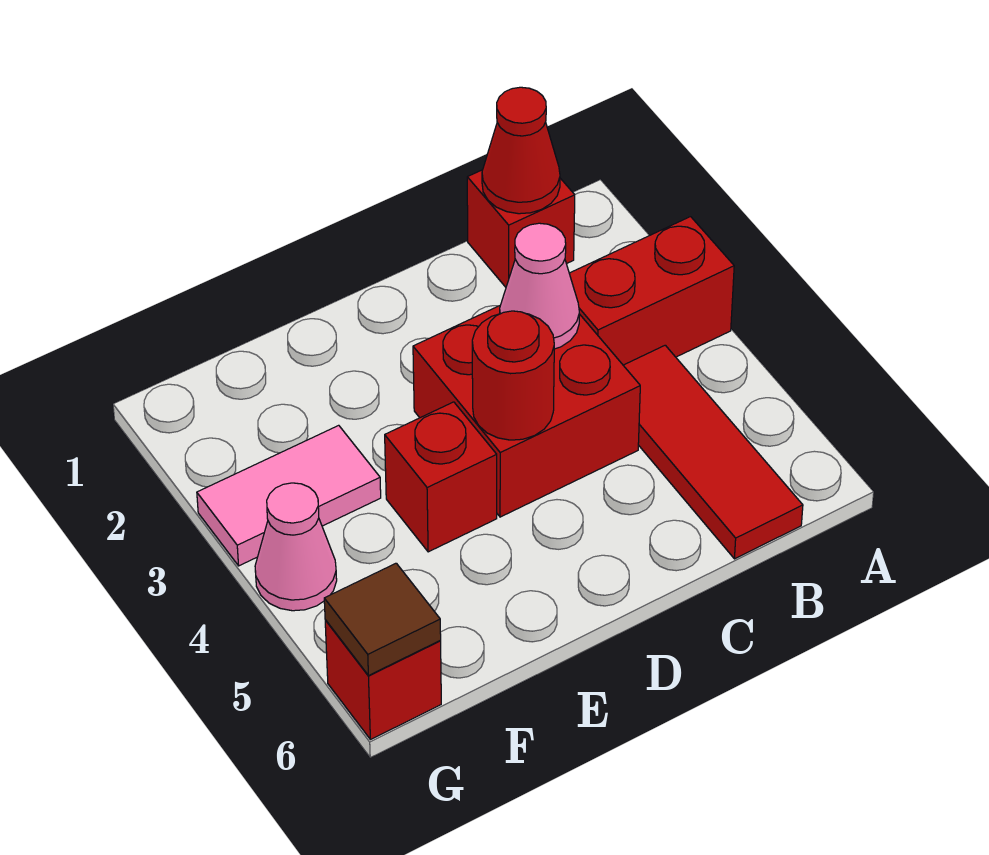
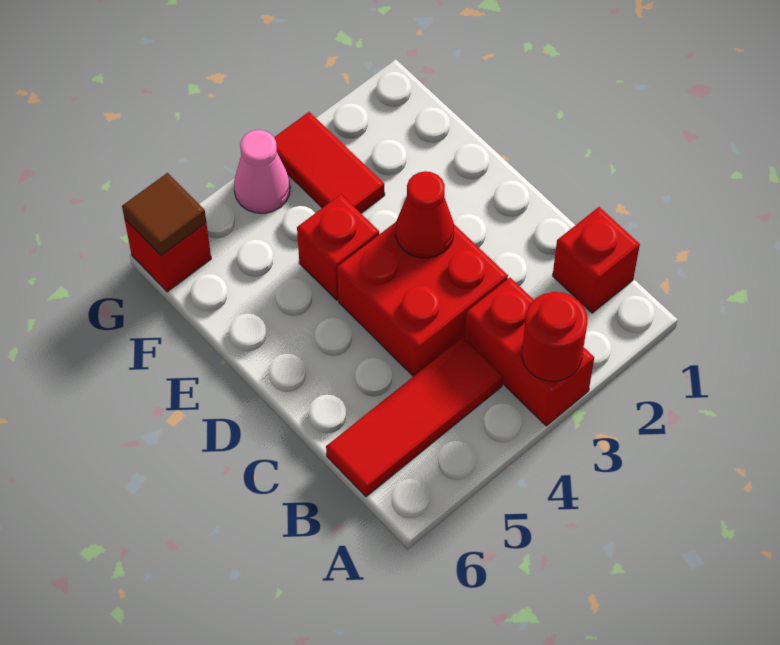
red 1x1 cone [482,87,560,214] -> red 1x1 cone moved to [396,171,454,258]
pink 1x1 cone [500,223,579,349] -> none
red 1x1 round brick [472,311,554,440] -> red 1x1 round brick moved to [522,292,587,381]
pink 1x2 tile [197,425,381,566] -> red 1x2 tile [274,112,385,213]

